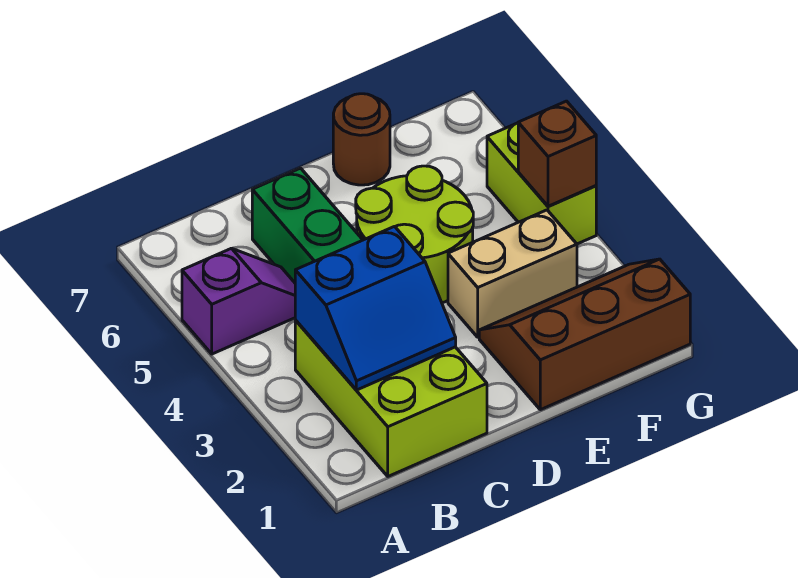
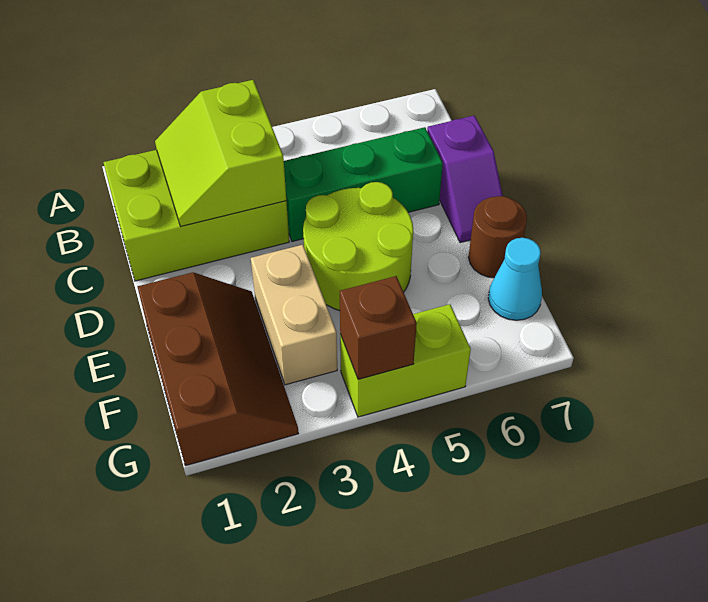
purple 1x2 slope [182,248,295,354] -> purple 1x2 slope moved to [427,116,503,243]
blue 2x2 slope [295,227,456,390] -> lime 2x2 slope [155,80,286,226]
none -> cyan 1x1 cone [488,238,542,320]

